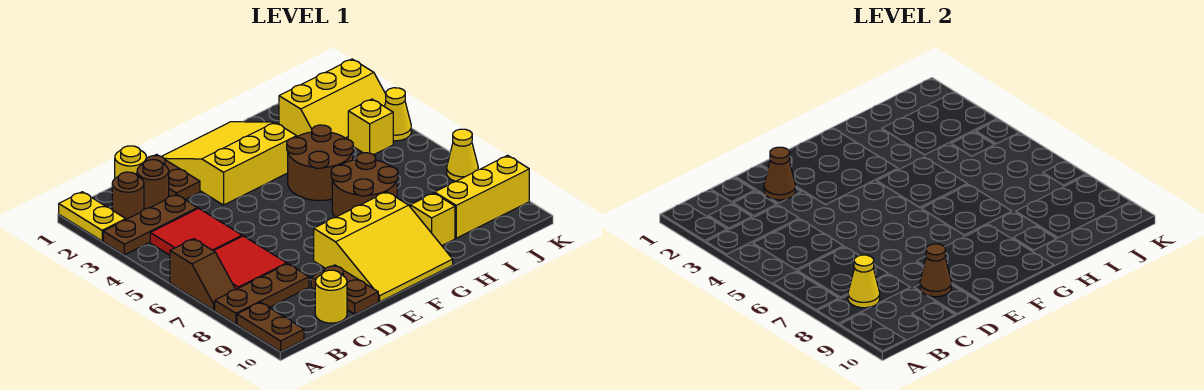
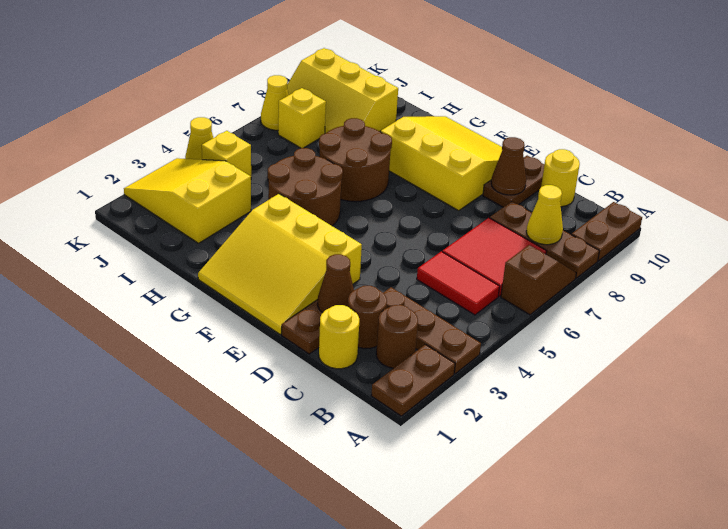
yellow 1x2 plate [59,192,126,241] -> brown 1x2 plate [371,345,455,416]
red 2x2 tile [150,208,242,255] -> red 1x2 tile [417,252,500,315]
yellow 1x1 brick [410,193,455,245] -> yellow 1x1 brick moved to [278,88,326,148]
yellow 2x3 slope [279,59,386,139] -> yellow 2x3 slope turned to [124,158,251,243]

